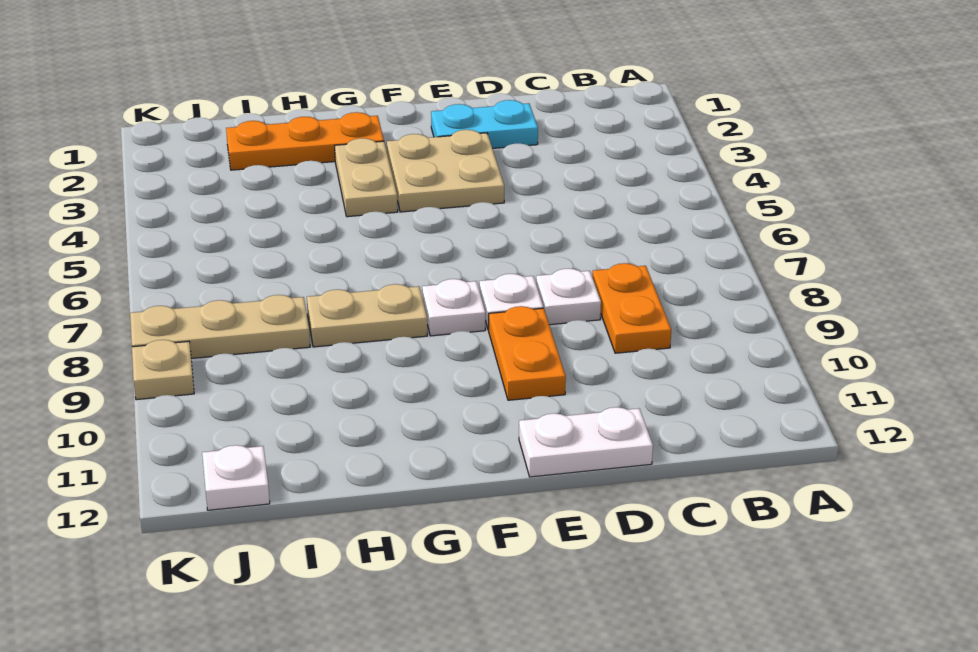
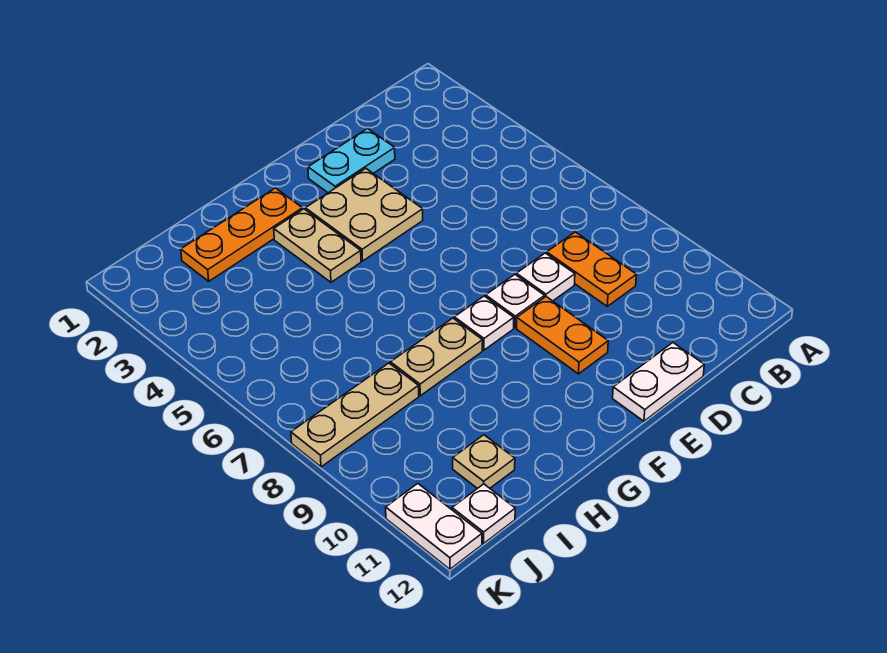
tan 1x1 plate [132,340,194,400] -> tan 1x1 plate moved to [453,435,515,489]
none -> white 1x2 plate [386,484,482,569]

